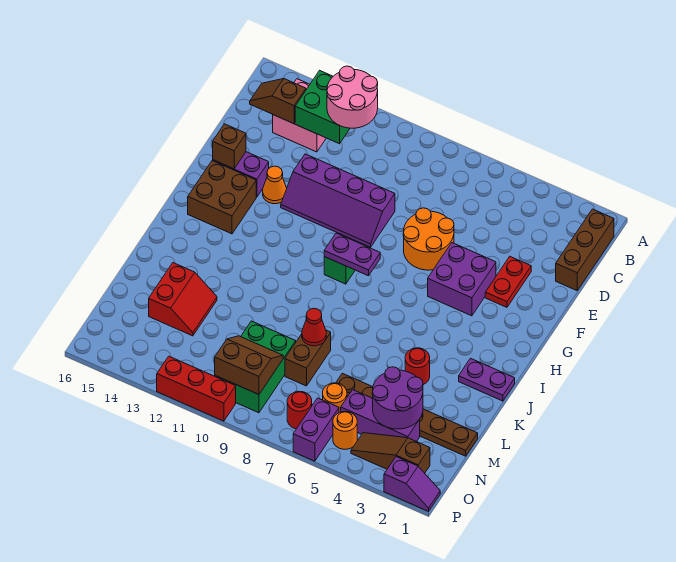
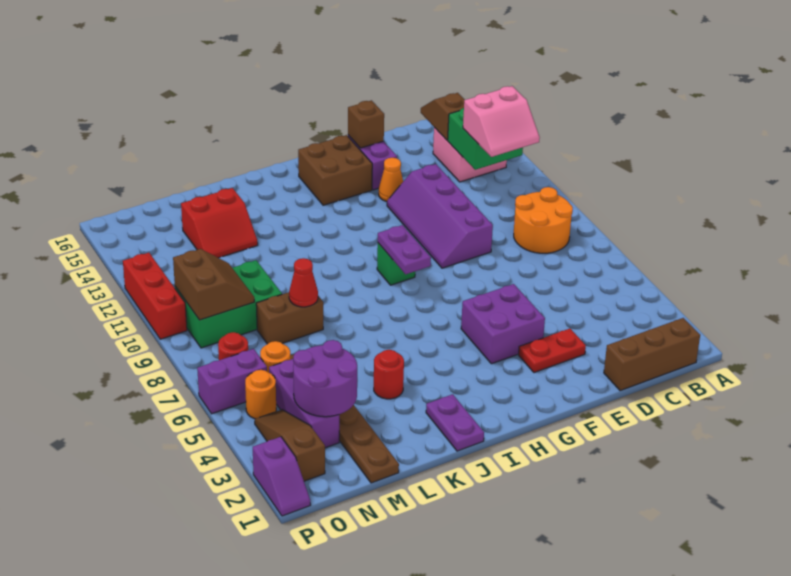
pink 2x2 round brick [327,66,378,128] -> pink 2x2 slope [463,86,540,157]
orange 2x2 round brick [403,208,454,270] -> orange 2x2 round brick moved to [514,187,573,253]

